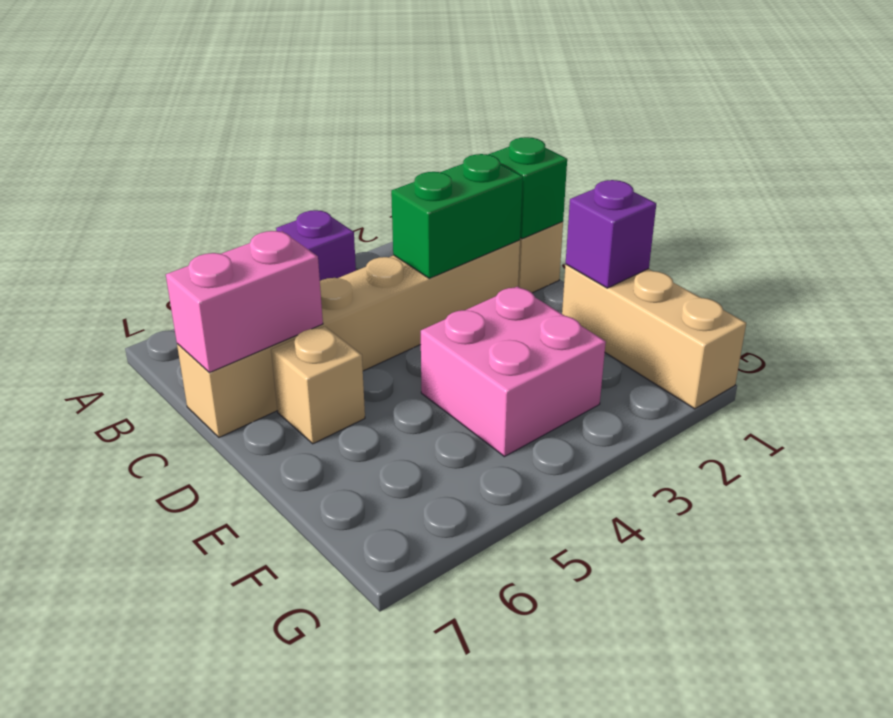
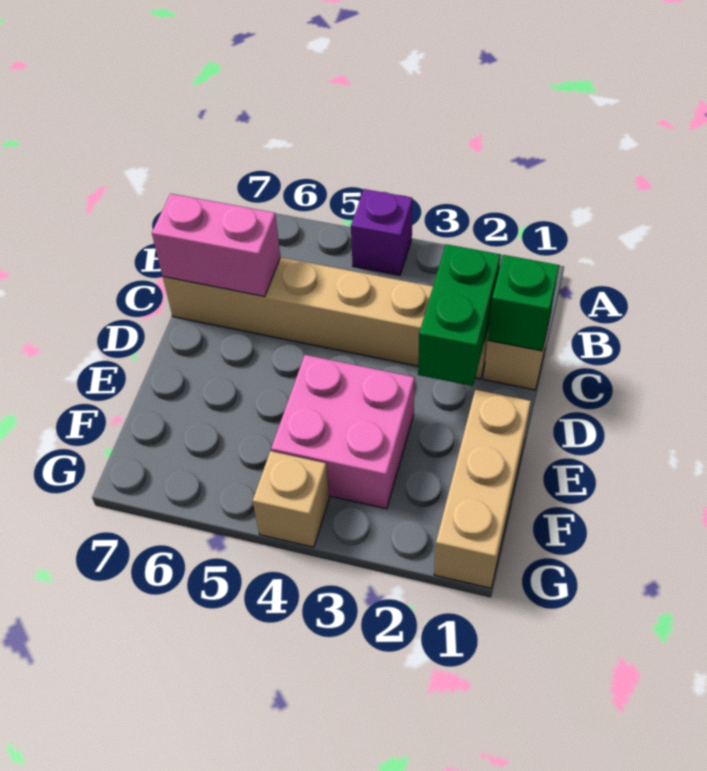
green 1x2 brick [391,154,523,278] -> green 1x2 brick turned to [418,244,501,386]
tan 1x1 brick [271,326,365,444] -> tan 1x1 brick moved to [253,451,329,547]
purple 1x1 brick [565,180,656,288] -> none

